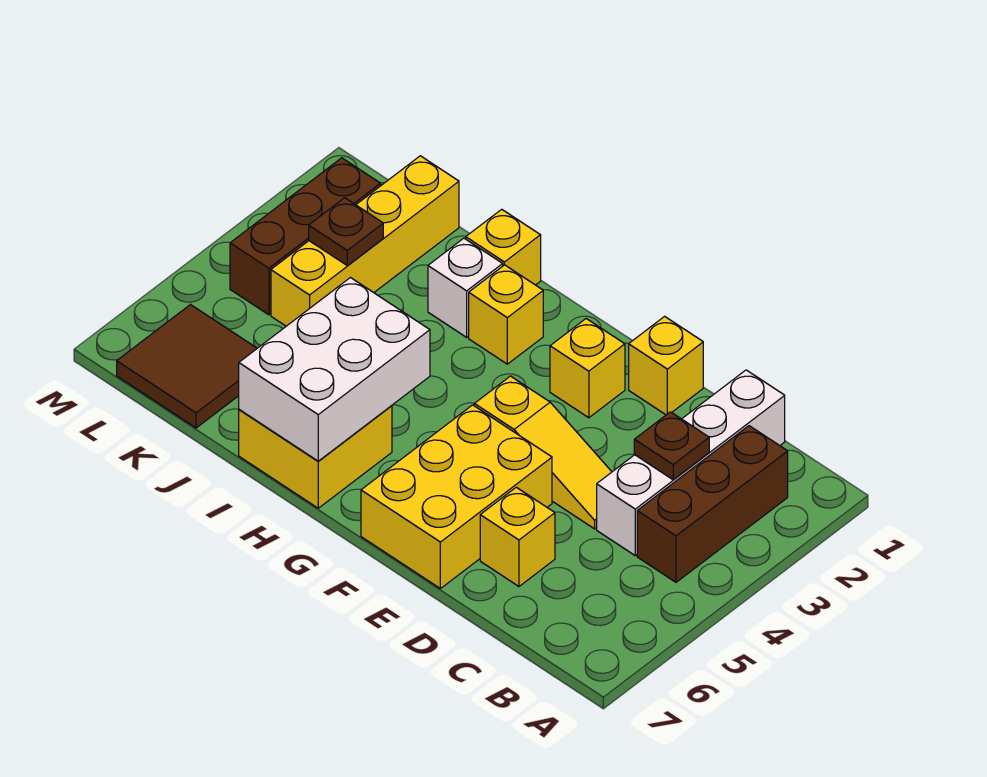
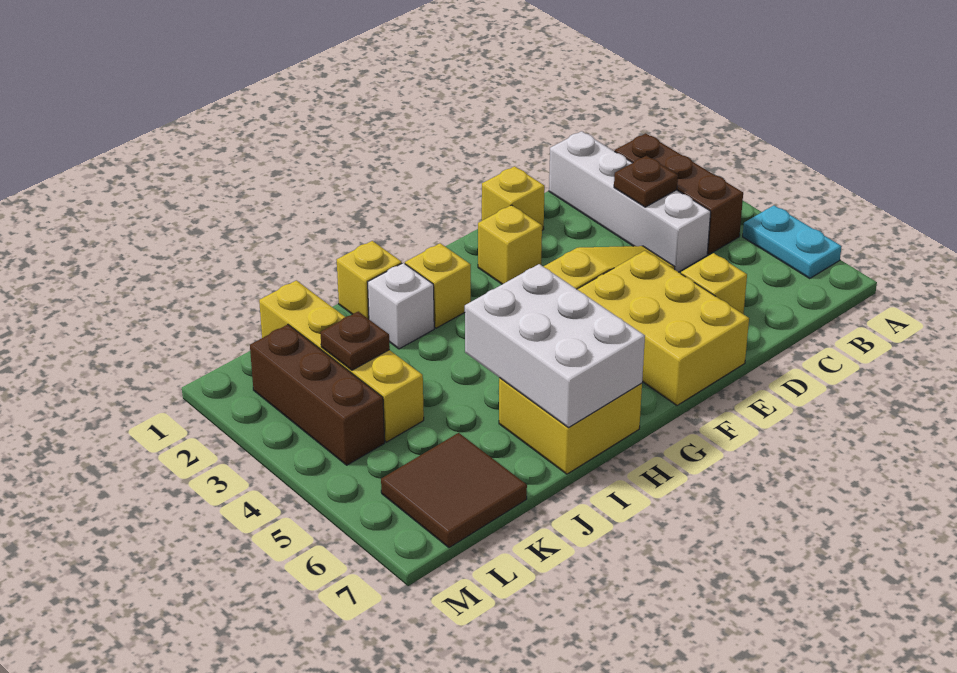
none -> cyan 1x2 plate [743,205,842,278]

